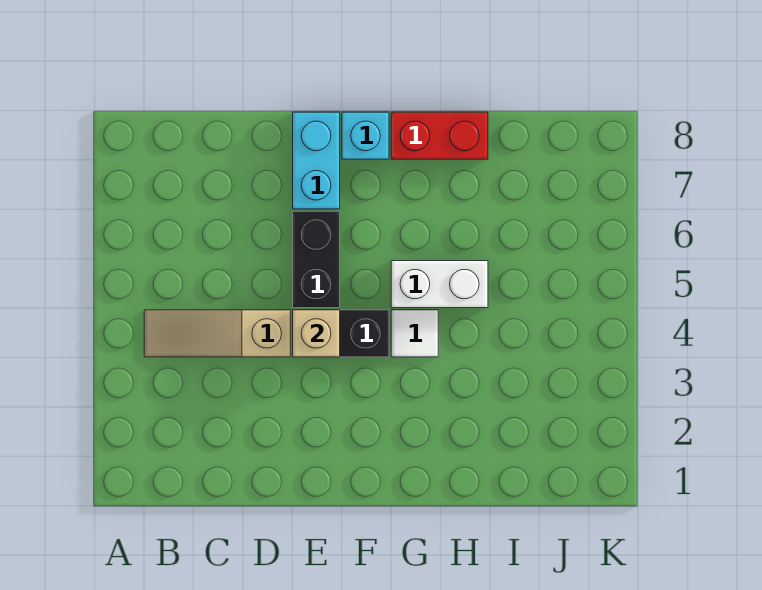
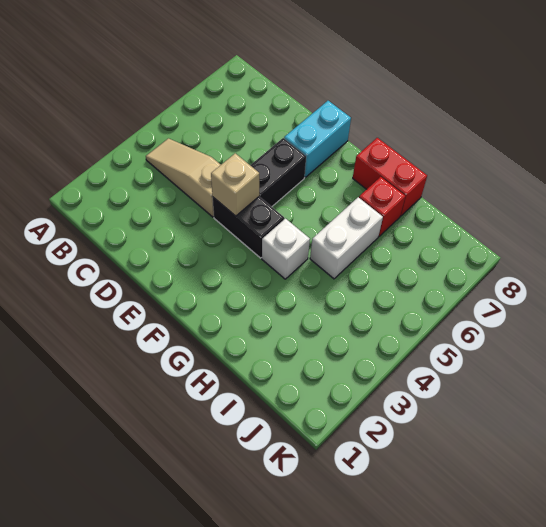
cyan 1x1 brick [342,112,389,159] -> none
white 1x1 tile [391,310,438,357] -> white 1x1 brick [262,219,310,279]
white 1x2 brick [391,261,488,308] -> white 1x2 brick turned to [310,197,383,279]
none -> red 1x1 brick [359,177,405,236]

